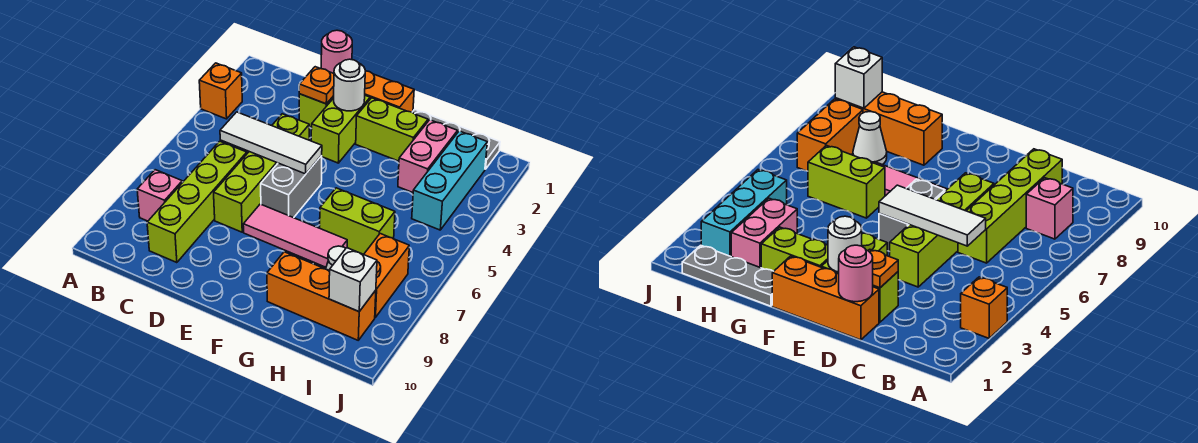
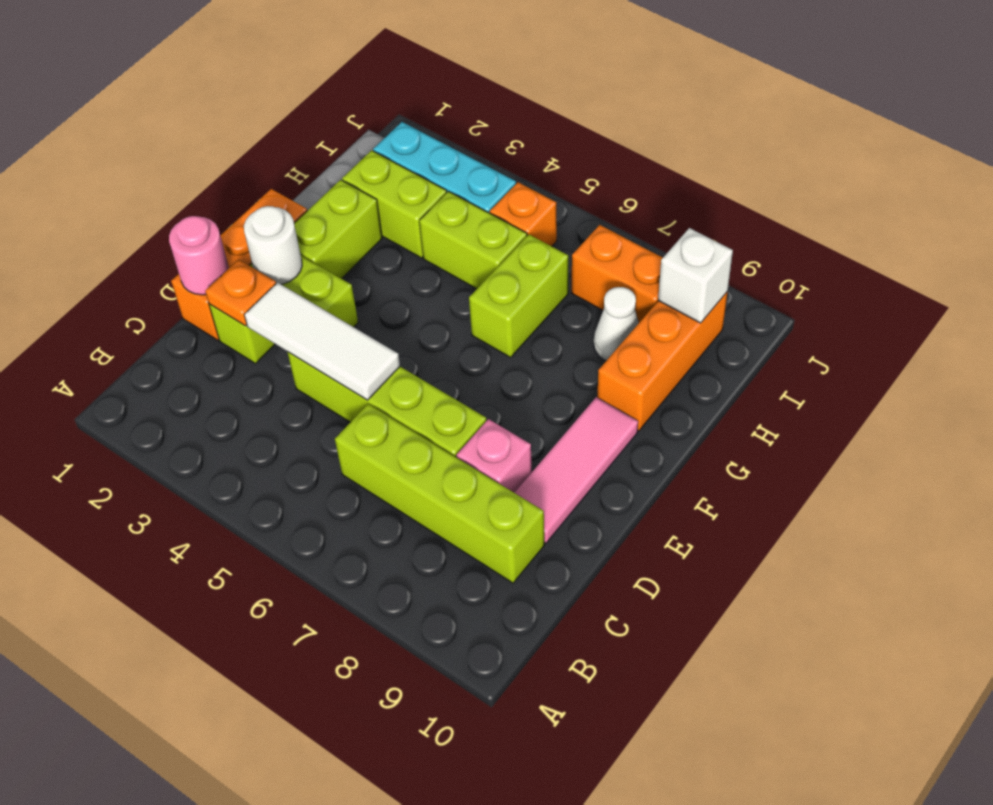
orange 1x1 brick [199,63,242,119] -> orange 1x1 brick moved to [490,182,557,246]
pink 1x1 brick [137,170,182,221] -> pink 1x1 brick moved to [456,419,532,492]
white 1x3 tile [220,112,322,174] -> white 1x3 tile turned to [244,283,400,400]
grey 1x2 brick [261,156,322,218] -> none
pink 1x3 tile [243,204,347,267] -> pink 1x3 tile moved to [514,397,638,543]
pink 1x2 brick [398,120,458,193] -> lime 1x2 brick [342,150,447,258]
none -> lime 1x2 brick [419,191,527,289]

